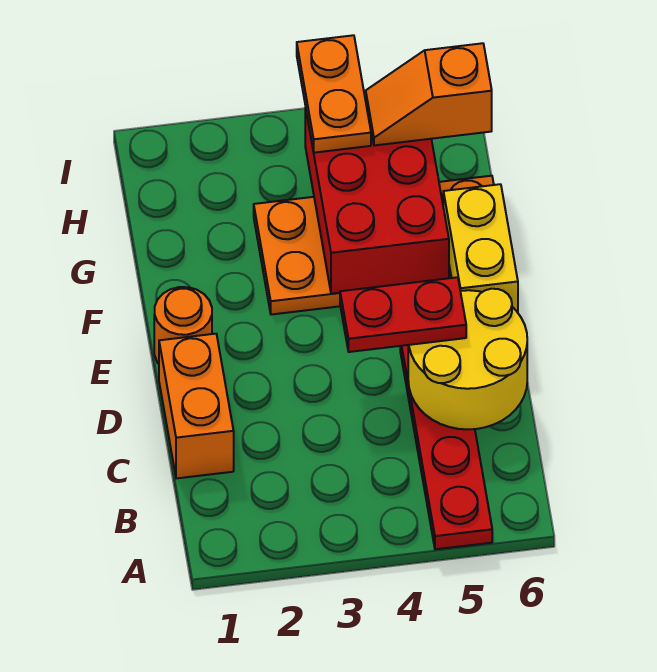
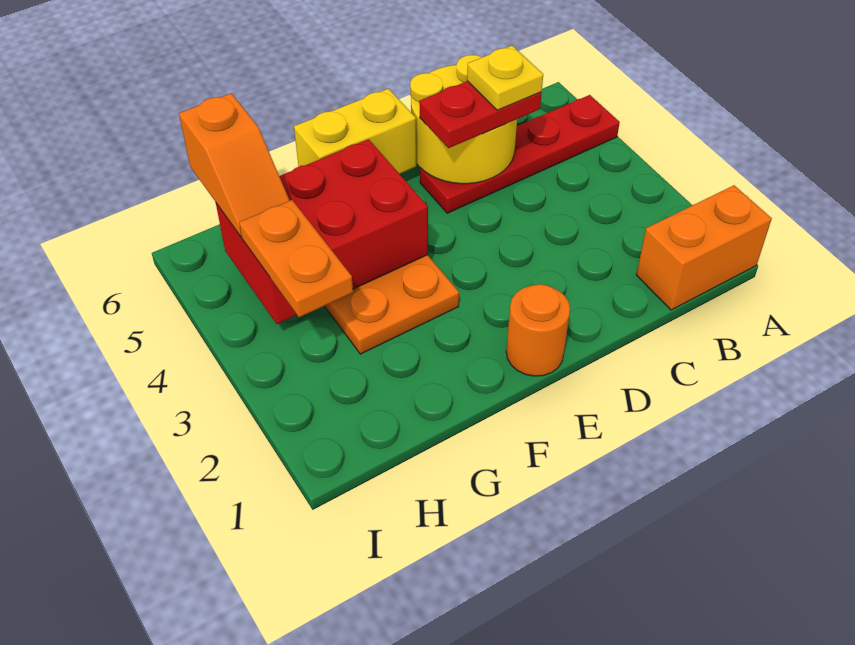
orange 1x2 brick [159,334,234,478] -> orange 1x2 brick moved to [636,185,772,310]
none -> yellow 1x1 plate [467,46,543,110]
red 1x2 plate [340,277,466,352] -> red 1x2 plate turned to [419,81,542,148]
orange 1x2 plate [297,35,371,153] -> orange 1x2 plate turned to [239,200,353,317]

